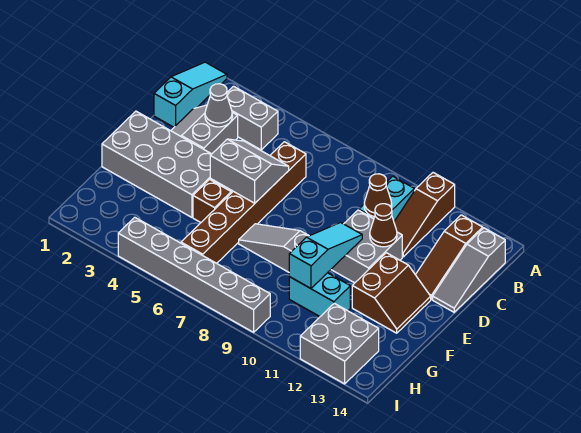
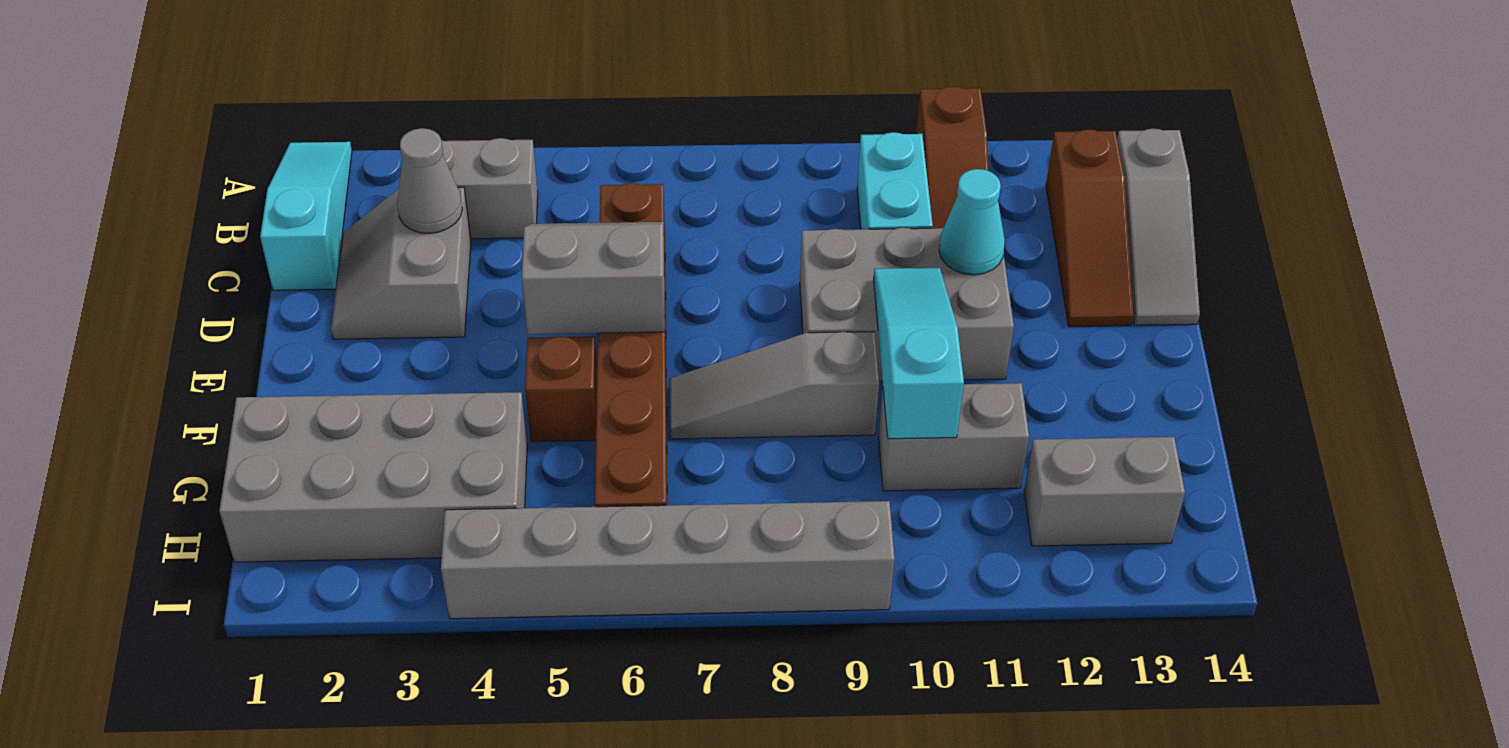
brown 1x1 cone [364,174,392,217] -> none
grey 2x2 brick [331,210,402,283] -> grey 2x3 brick [800,228,1014,381]
brown 1x1 cone [370,204,397,247] -> cyan 1x1 cone [939,169,1005,275]
grey 2x4 brick [102,111,224,217] -> grey 2x4 brick moved to [219,392,527,562]
brown 2x2 slope [352,253,431,333] -> none
cyan 1x2 brick [289,273,350,317] -> grey 1x2 brick [878,383,1029,491]
grey 2x2 brick [300,303,379,384] -> grey 1x2 brick [1024,437,1185,546]

